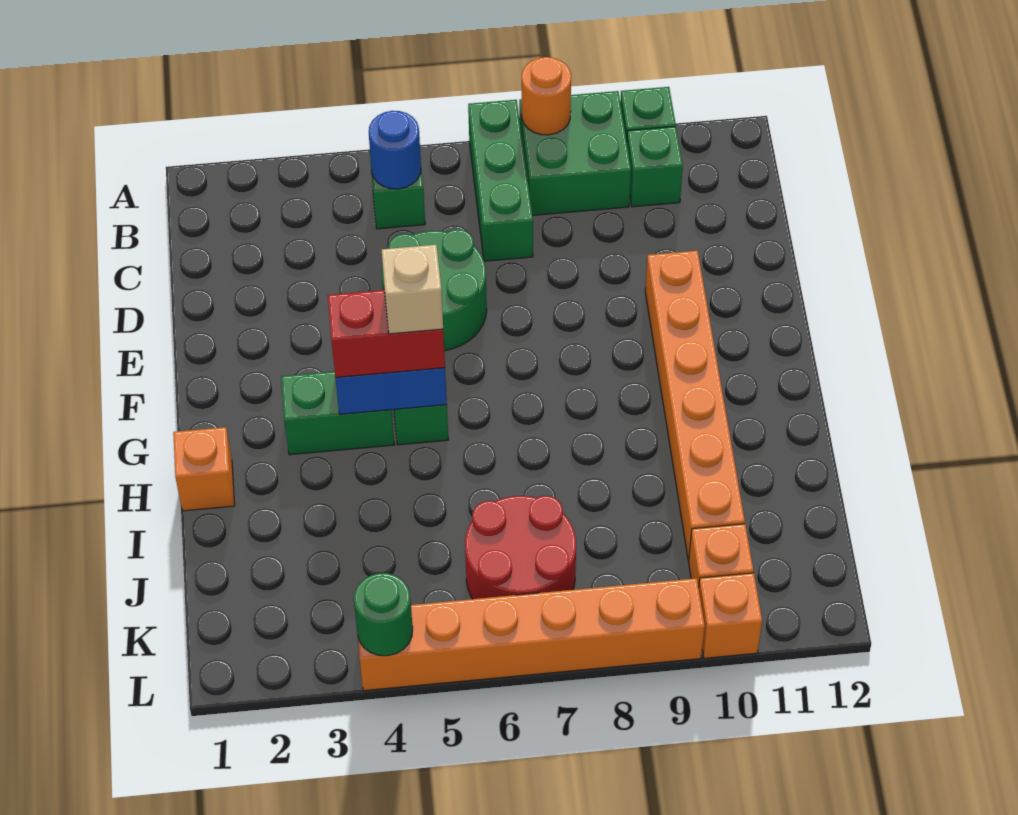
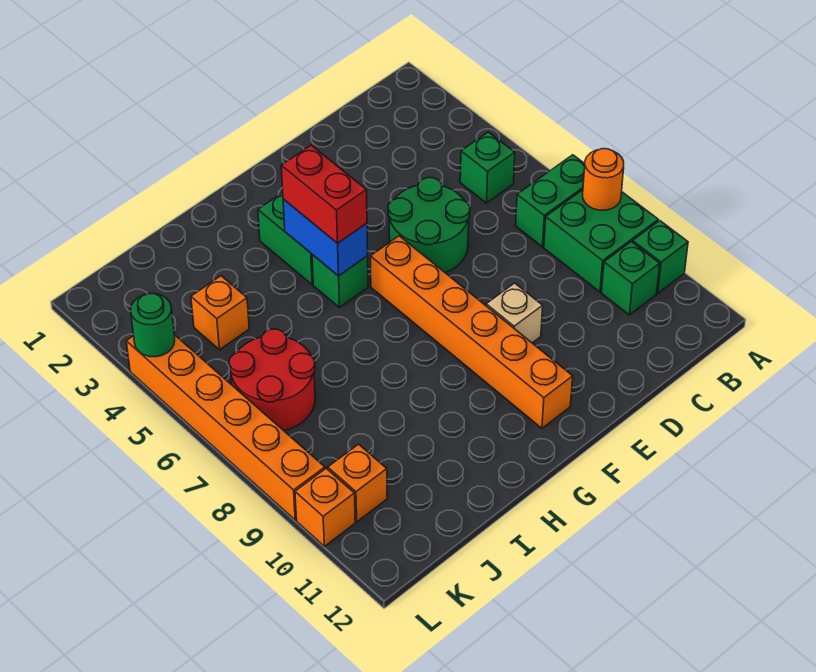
green 1x3 brick [468,100,533,261] -> green 1x2 brick [516,155,585,247]
blue 1x1 round brick [369,111,421,189] -> none
orange 1x6 brick [645,251,745,560] -> orange 1x6 brick turned to [370,236,573,428]
tan 1x1 brick [382,245,443,334] -> tan 1x1 brick moved to [486,283,543,343]
orange 1x1 brick [173,427,235,511] -> orange 1x1 brick moved to [191,276,249,350]

